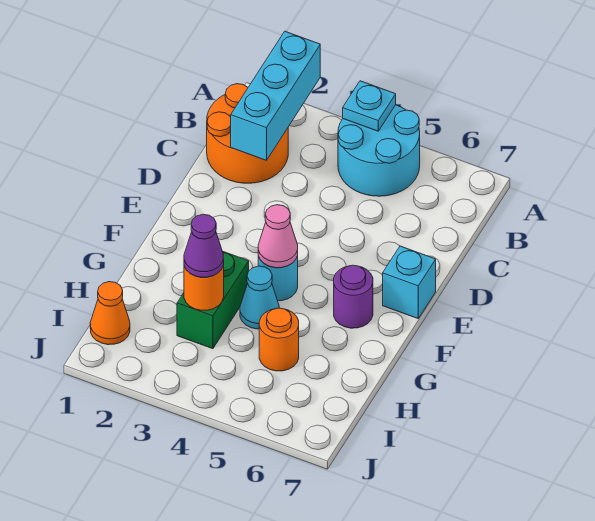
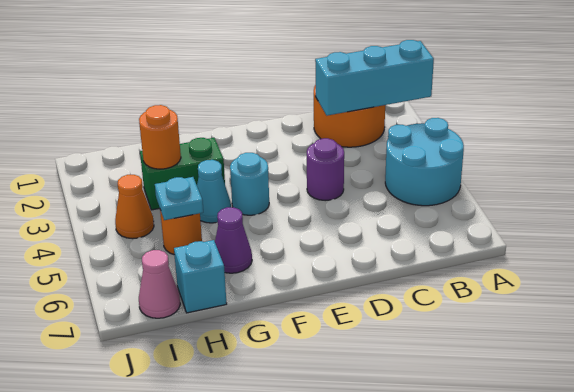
cyan 1x1 plate [343,81,396,131] -> cyan 1x1 plate moved to [155,177,203,220]
cyan 1x1 brick [383,246,436,318] -> cyan 1x1 brick moved to [174,240,227,313]
pink 1x1 cone [258,205,298,268] -> pink 1x1 cone moved to [139,250,180,318]
purple 1x1 round brick [334,265,373,328] -> purple 1x1 round brick moved to [307,138,344,201]
purple 1x1 cone [184,214,224,277] -> purple 1x1 cone moved to [215,207,252,273]
orange 1x1 cone [90,282,130,345] -> orange 1x1 cone moved to [115,175,154,239]

